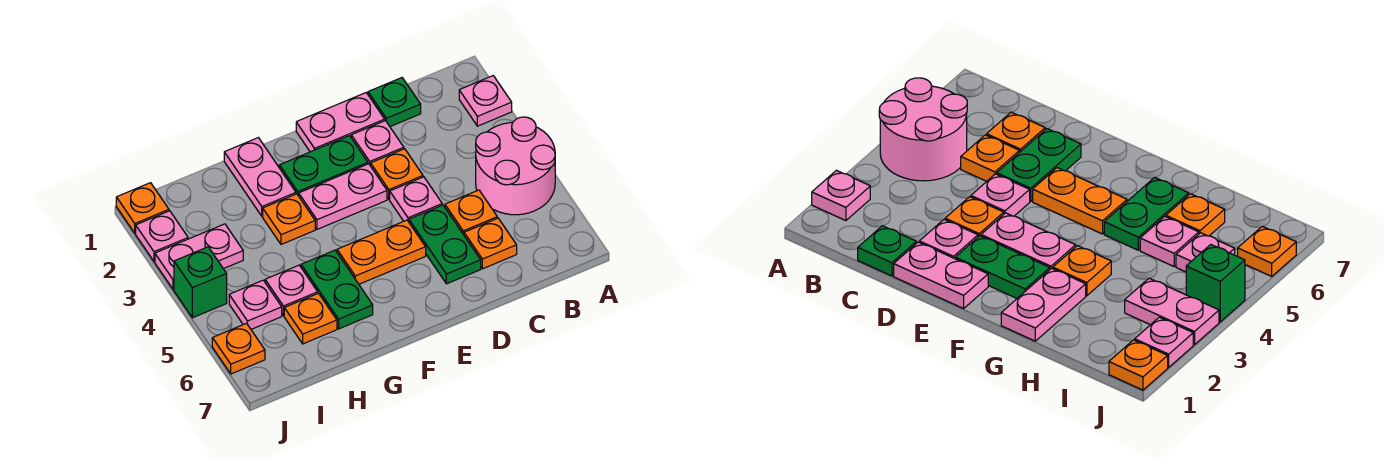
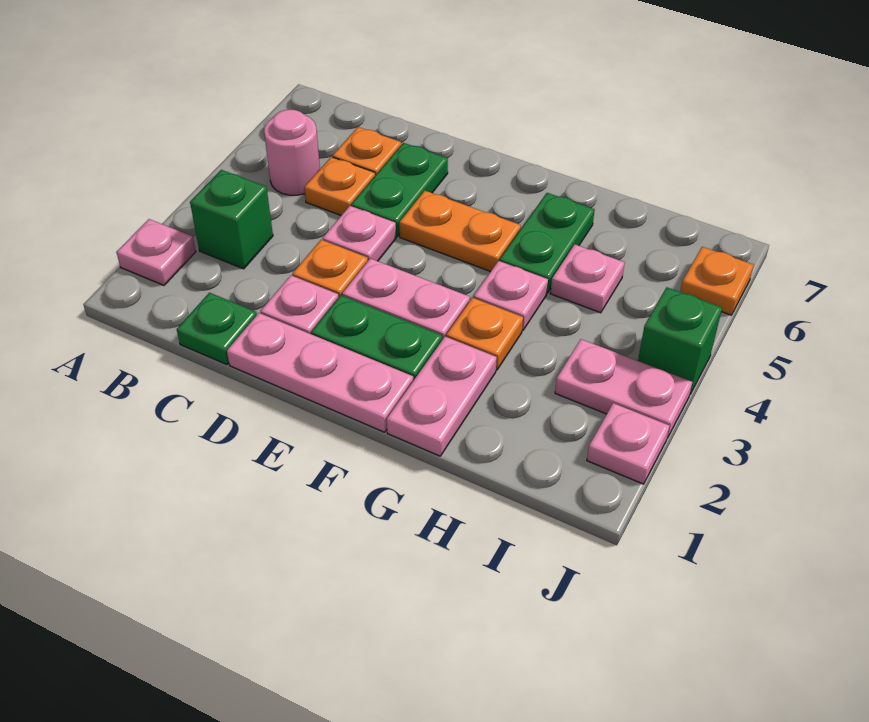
pink 2x2 round brick [476,117,555,215] -> pink 1x1 round brick [264,109,320,195]
none -> green 1x1 brick [190,170,273,269]
pink 1x2 plate [296,93,385,152] -> pink 1x3 plate [227,313,413,432]
orange 1x1 plate [284,293,337,344] -> none
pink 1x1 plate [229,280,282,329] -> pink 1x1 plate moved to [474,261,548,330]
orange 1x1 plate [116,183,169,233] -> none

